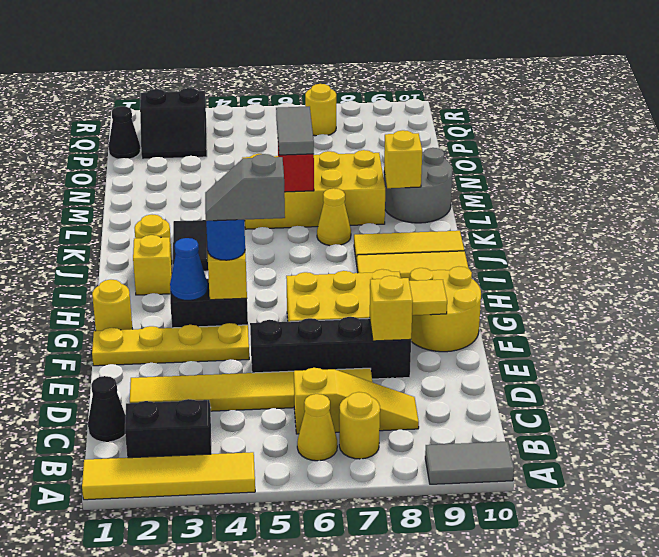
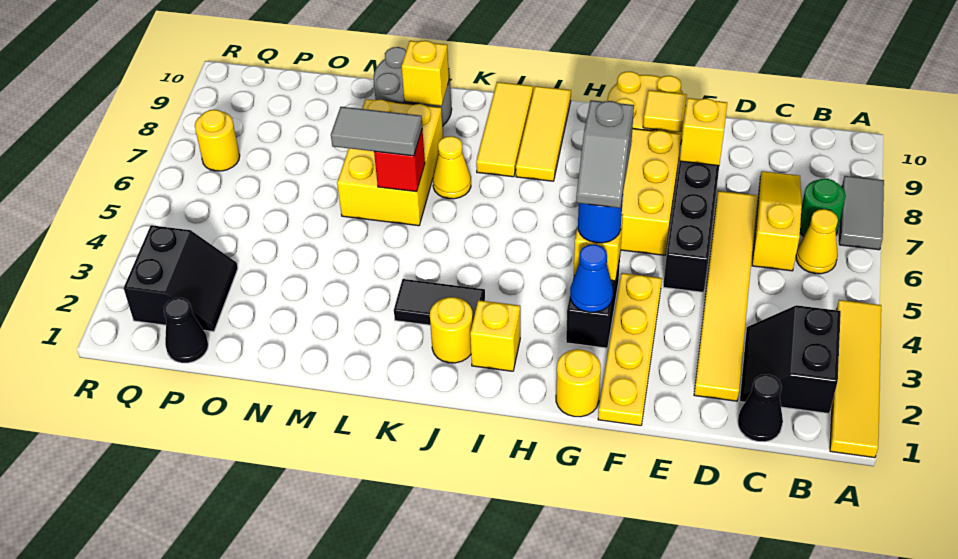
grey 1x2 tile [425,442,514,484] -> grey 1x2 tile moved to [839,176,884,250]
yellow 1x1 round brick [339,392,380,459] -> green 1x1 round brick [800,179,846,236]
yellow 2x4 brick [242,150,385,229] -> yellow 2x3 brick [337,99,443,226]

